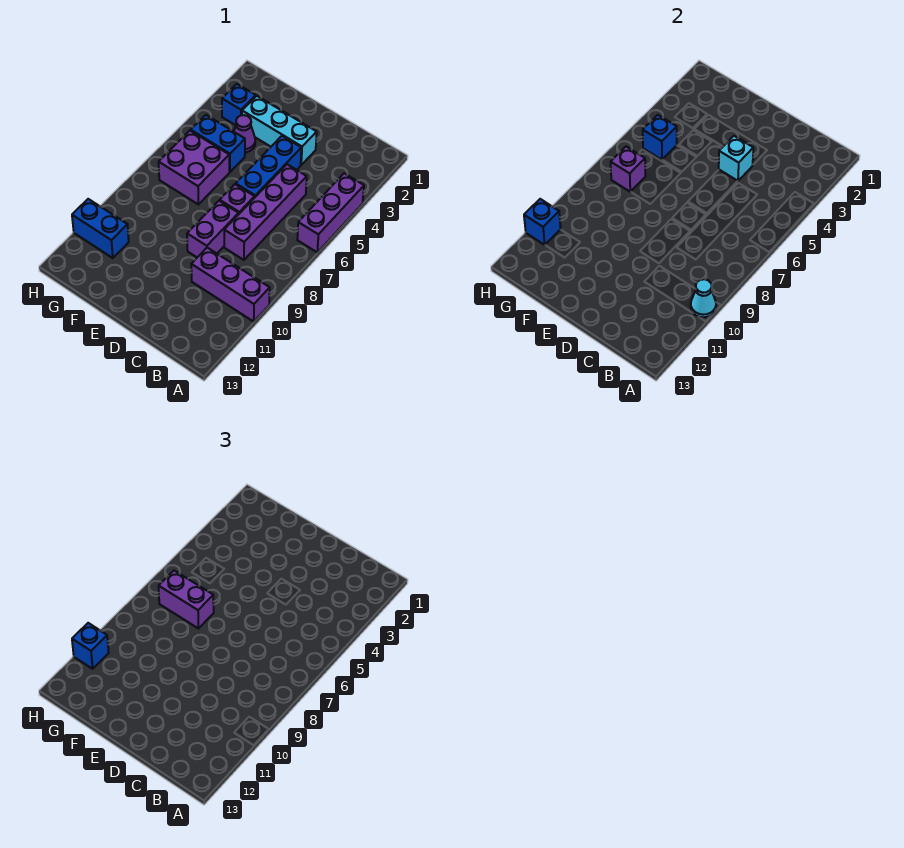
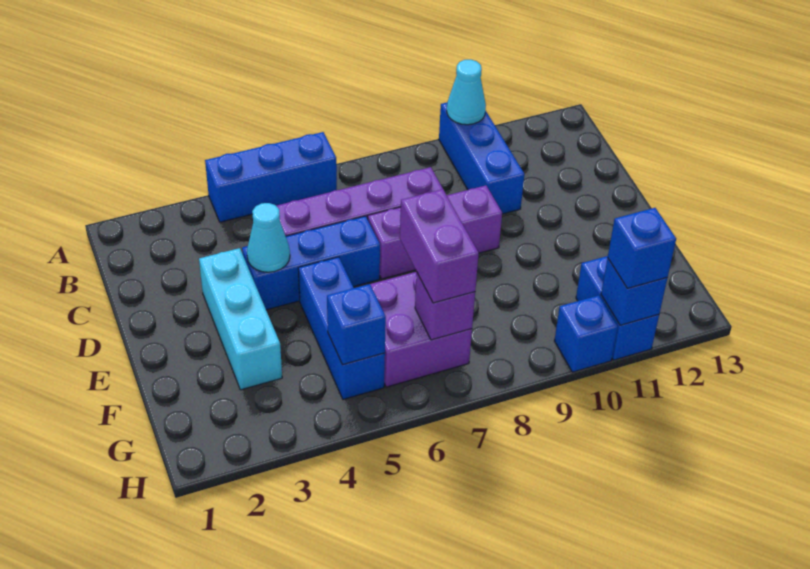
purple 1x3 brick [297,173,364,252] -> blue 1x3 brick [205,132,337,222]
purple 1x3 brick [191,248,270,321] -> blue 1x3 brick [439,103,525,214]
cyan 1x1 brick [719,136,753,181] -> cyan 1x1 cone [247,203,290,272]
purple 1x1 cone [234,115,255,152] -> none
blue 1x2 brick [191,115,245,172] -> blue 1x3 brick [298,257,385,399]
blue 1x1 brick [222,84,256,125] -> blue 1x1 brick moved to [554,295,618,372]

